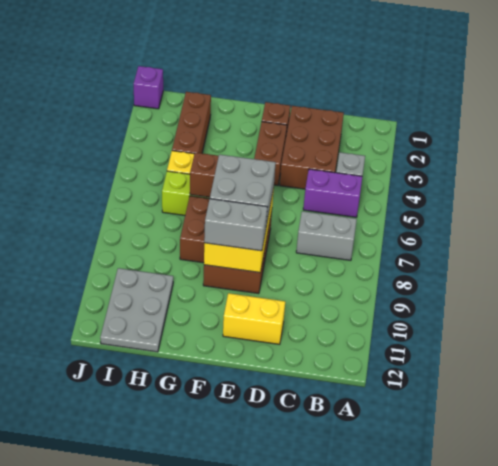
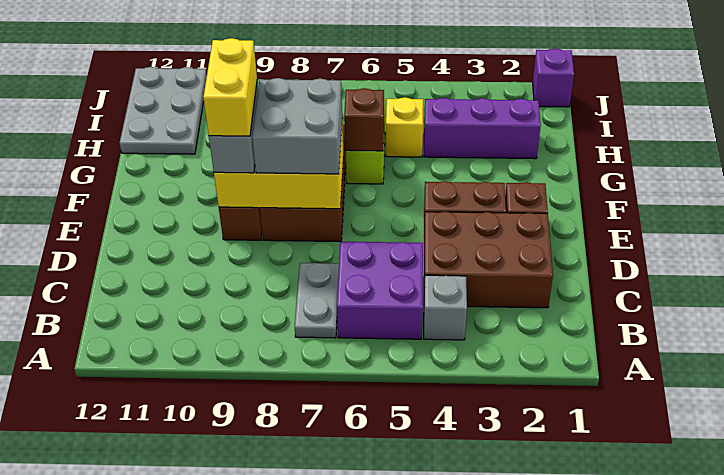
purple 1x2 brick [303,169,362,217] -> purple 2x2 brick [337,242,423,339]
grey 1x2 brick [296,211,357,260] -> grey 1x2 plate [295,263,339,338]
yellow 1x2 brick [223,293,285,344] -> yellow 1x2 brick moved to [203,38,257,136]
brown 1x3 brick [172,92,211,153] -> purple 1x3 brick [424,98,541,159]
grey 2x3 plate [100,268,173,352] -> grey 2x3 plate turned to [120,67,207,154]

